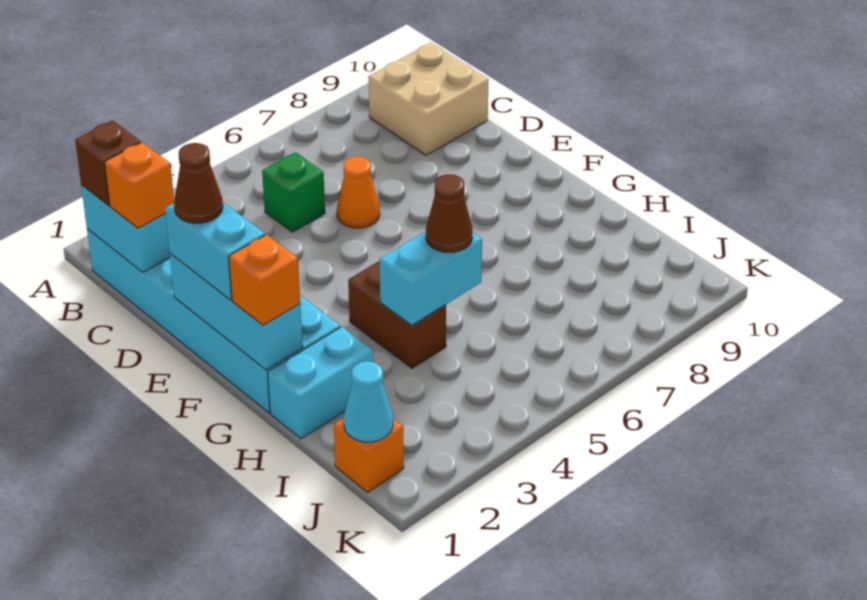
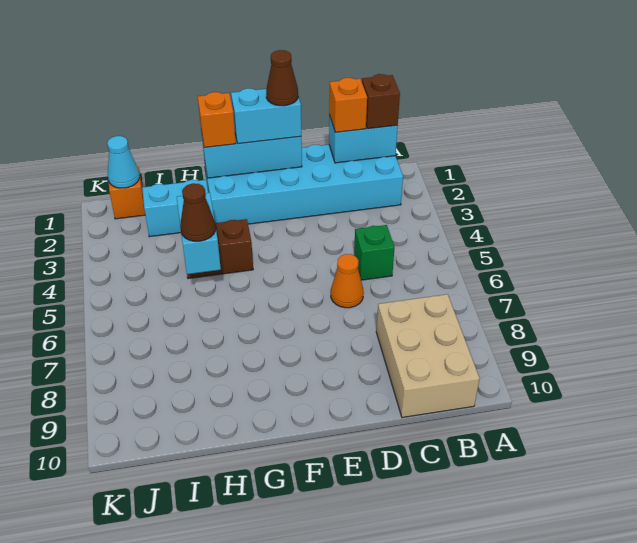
tan 2x2 brick [368,43,489,155] -> tan 2x3 brick [376,294,480,418]
cyan 1x2 brick [268,327,373,439] -> cyan 1x2 brick turned to [142,180,208,237]

